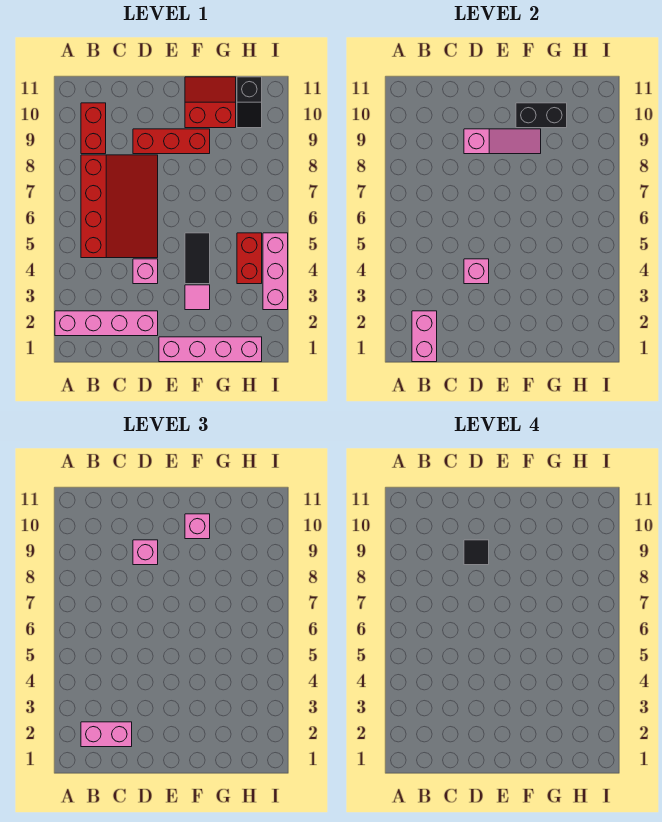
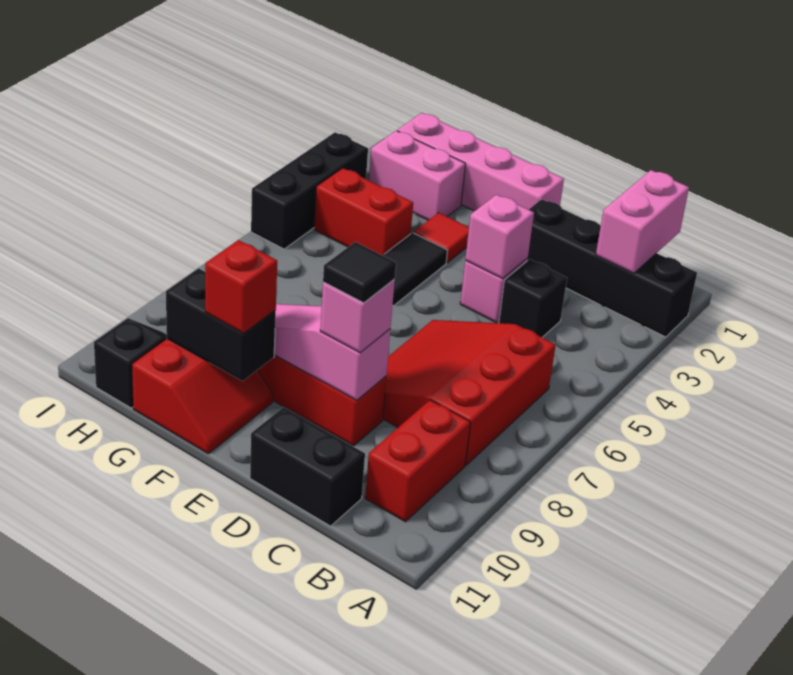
pink 1x4 brick [55,311,158,336] -> black 1x4 brick [527,199,697,337]
pink 1x2 brick [81,722,132,747] -> pink 1x2 brick moved to [369,131,466,220]
red 3x4 slope [81,155,158,258] -> red 3x3 slope [383,320,556,465]
none -> black 1x1 brick [499,259,567,337]
none -> black 1x2 brick [250,407,365,526]
pink 1x1 tile [185,285,210,310] -> red 1x1 tile [414,213,469,263]
red 2x2 slope [185,77,236,128] -> red 2x2 slope turned to [132,339,273,453]
pink 1x1 brick [185,514,210,539] -> red 1x1 brick [205,240,277,333]
red 1x2 brick [237,233,262,284] -> red 1x2 brick turned to [314,168,413,256]
pink 1x3 brick [263,233,288,310] -> black 1x3 brick [251,132,368,249]

